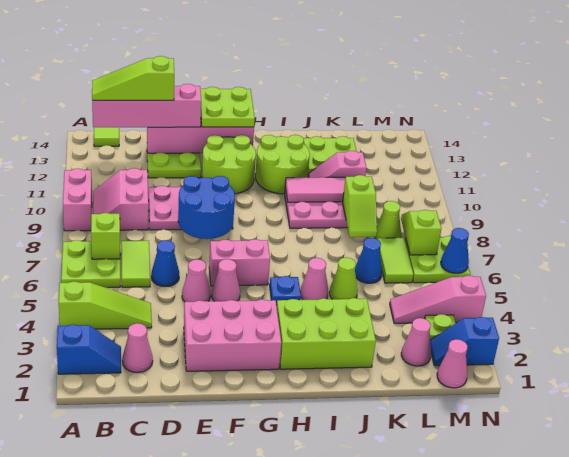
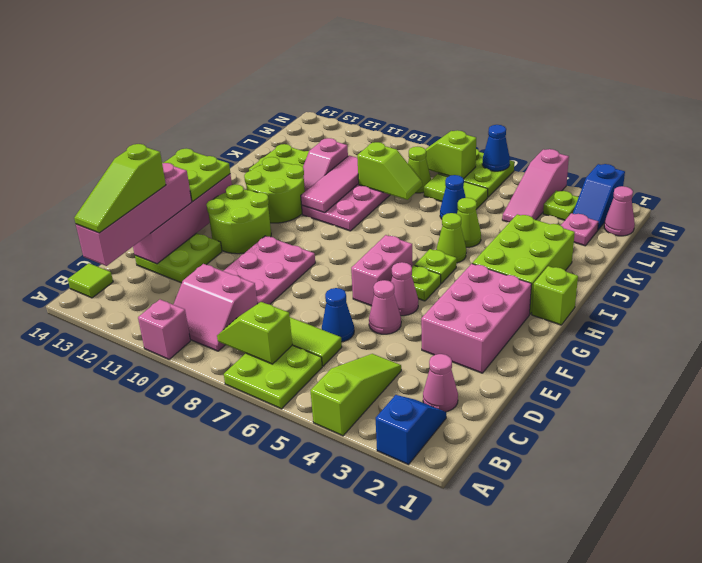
pink 1x2 brick [63,168,92,231] -> pink 1x1 brick [138,300,190,359]
blue 2x2 round brick [178,176,235,239] -> none
none -> lime 1x1 plate [412,265,441,301]
none -> lime 1x1 brick [532,266,578,325]
blue 1x1 plate [270,276,301,305] -> lime 1x1 plate [415,249,457,283]
pink 1x1 cone [300,258,328,300] -> lime 1x1 cone [436,213,466,263]
pink 1x1 cone [401,318,431,366] -> pink 1x1 plate [561,213,598,246]

